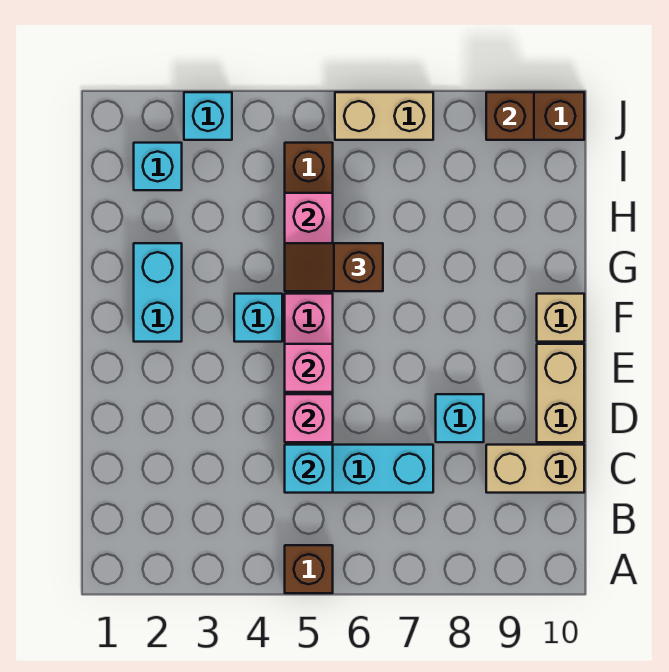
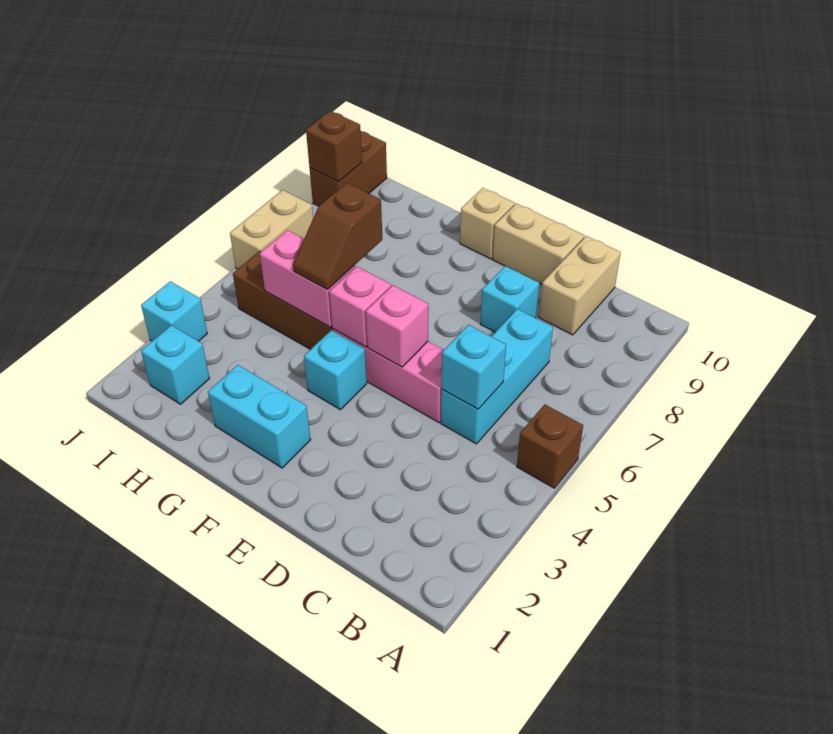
pink 1x1 brick [285,394,333,442] -> pink 1x1 brick moved to [329,266,391,347]

